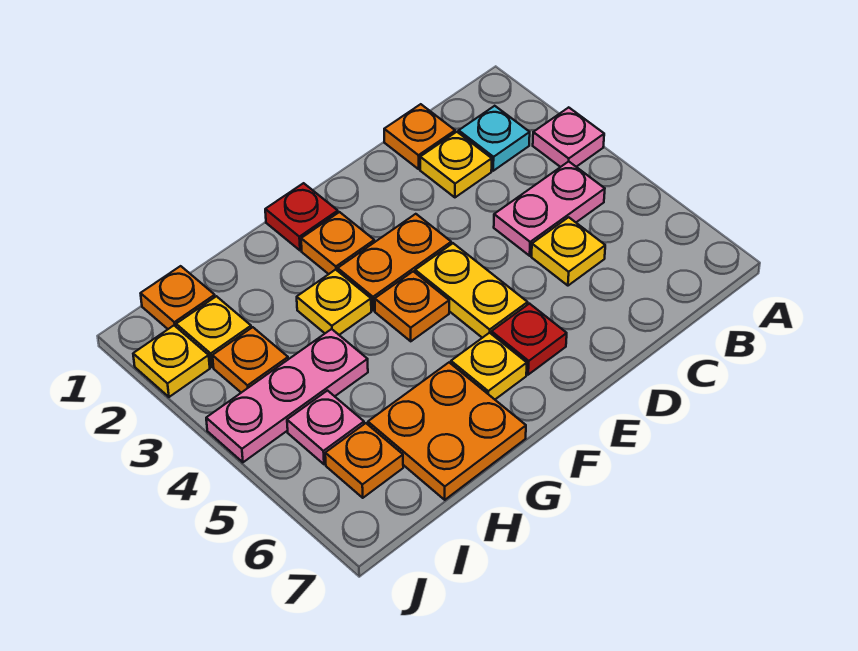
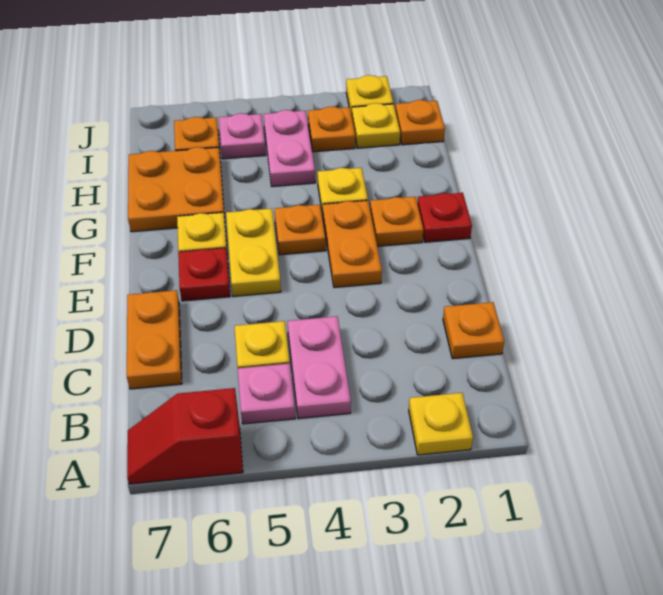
pink 1x1 plate [533,107,604,167] -> pink 1x1 plate moved to [238,364,295,424]
none -> red 1x2 slope [127,388,243,484]
cyan 1x1 plate [459,106,530,171] -> none
yellow 1x1 plate [420,132,492,197] -> yellow 1x1 plate moved to [409,393,473,455]
none -> orange 1x2 plate [127,290,182,389]
yellow 1x2 plate [415,243,528,338] -> yellow 1x2 plate turned to [226,209,281,296]
pink 1x3 plate [206,329,368,462] -> pink 1x2 plate [264,110,315,187]

